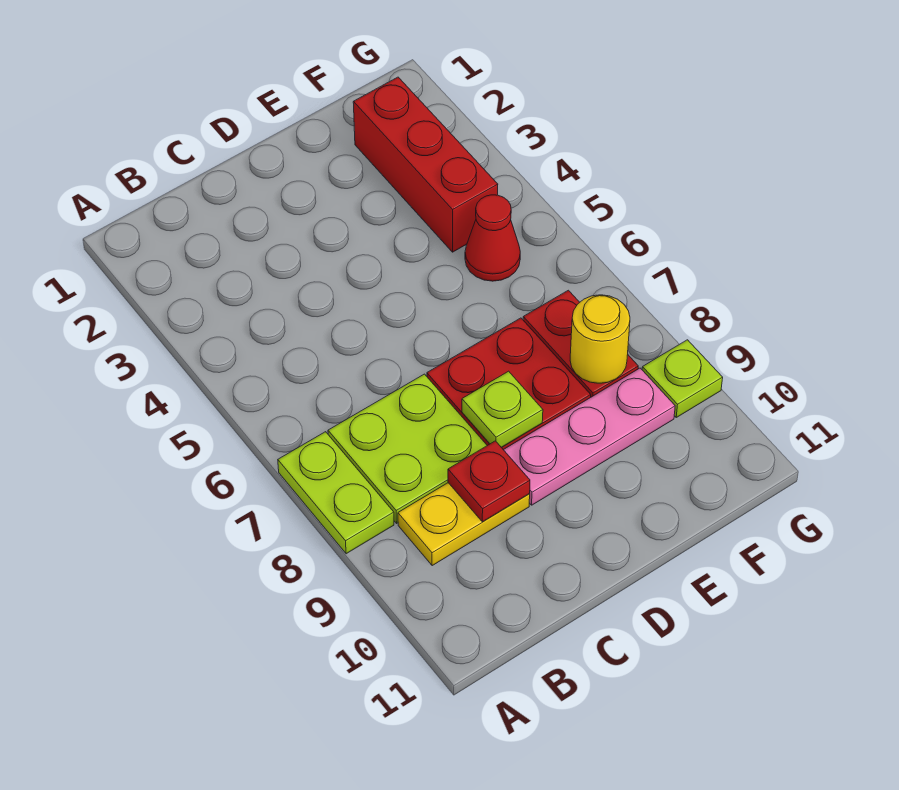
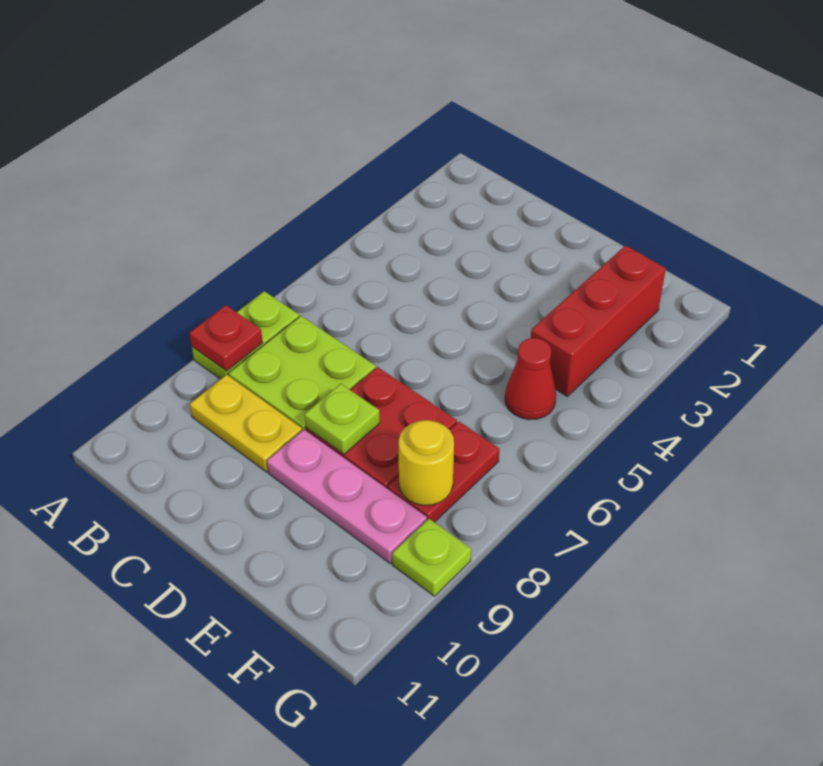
red 1x1 plate [448,441,530,522] -> red 1x1 plate moved to [190,305,263,371]

